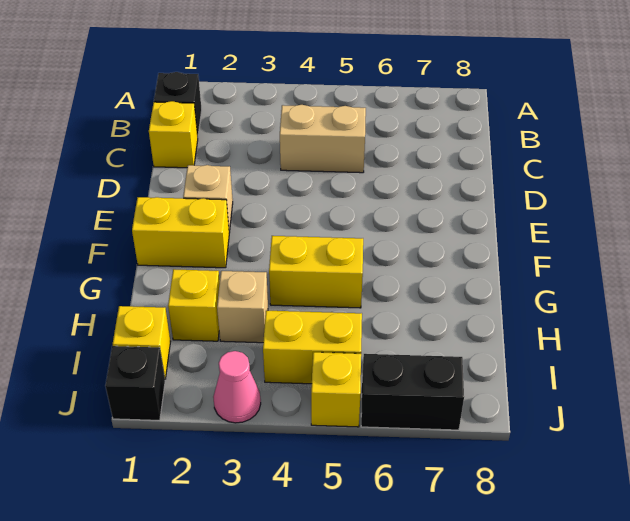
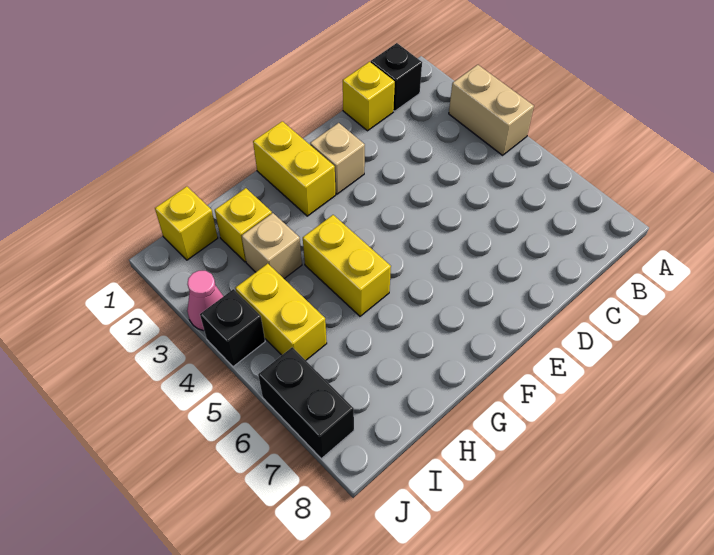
tan 1x2 brick [280,105,366,173] -> tan 1x2 brick moved to [449,65,534,155]
black 1x1 brick [105,346,165,420] -> black 1x1 brick moved to [200,289,265,367]
yellow 1x1 brick [311,352,361,427] -> none

